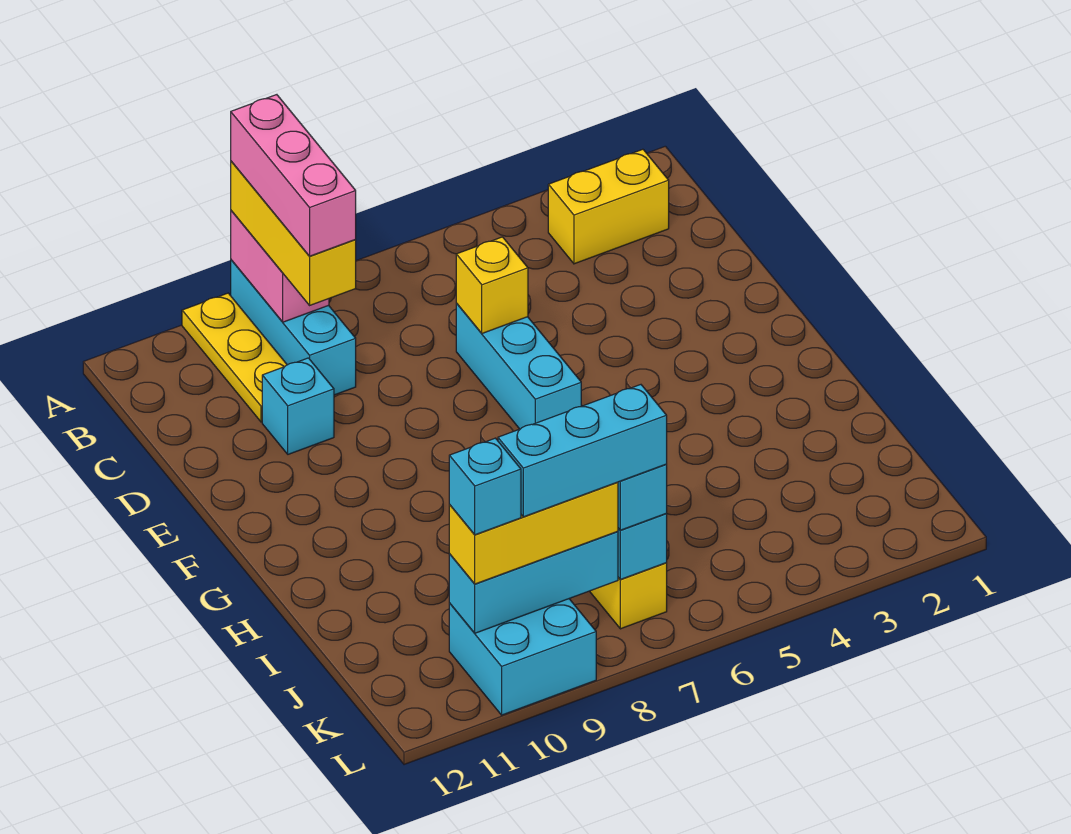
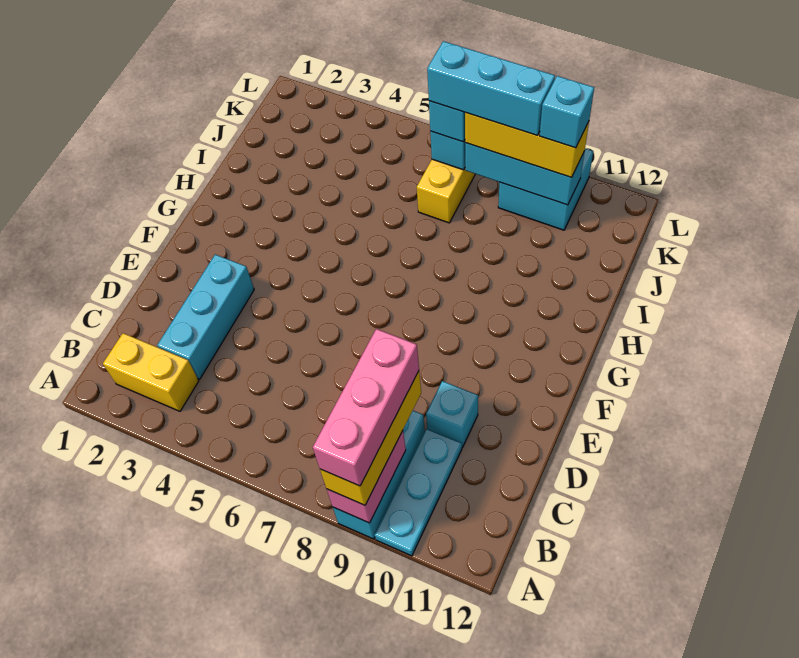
yellow 1x3 plate [182,293,287,422] -> cyan 1x3 plate [375,429,462,556]
cyan 1x3 brick [456,303,581,429] -> cyan 1x3 brick moved to [157,255,254,379]
yellow 1x1 brick [456,237,528,333] -> none

